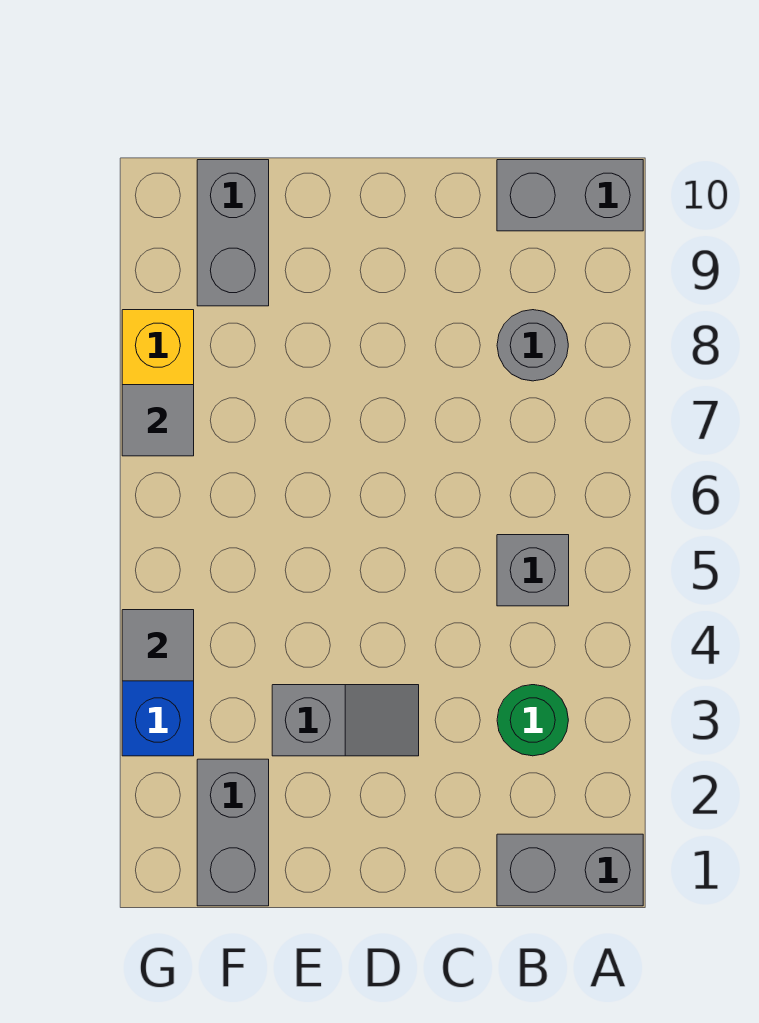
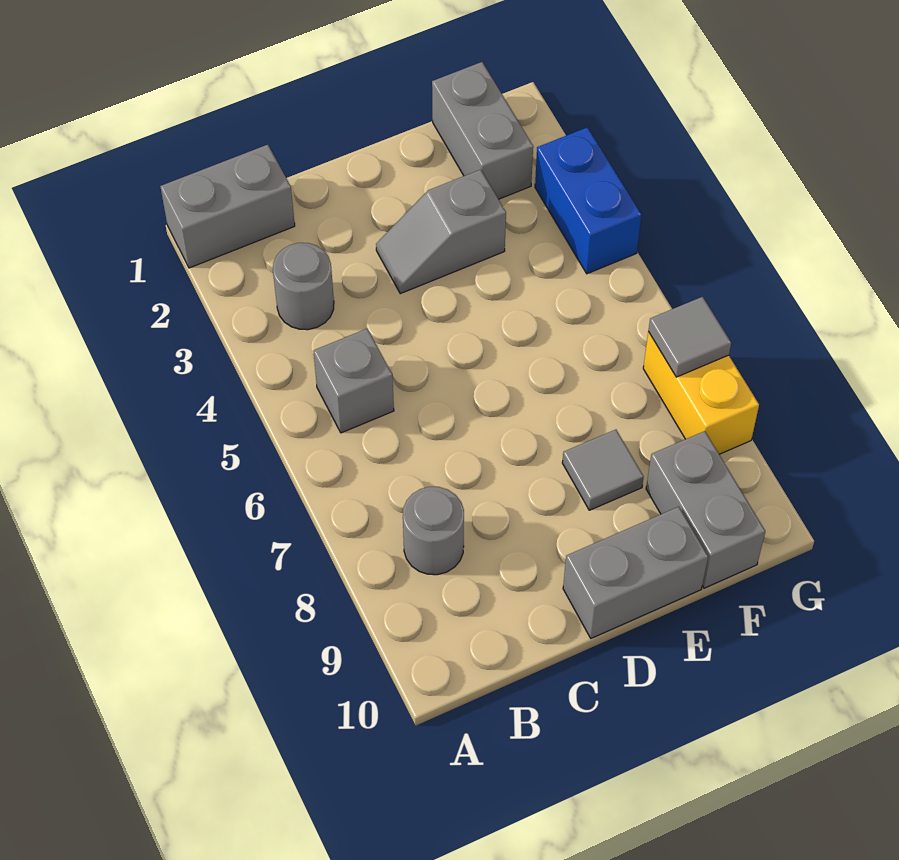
grey 1x2 brick [497,160,643,231] -> grey 1x2 brick moved to [563,507,708,638]
green 1x1 round brick [497,685,568,756] -> grey 1x1 round brick [273,243,334,330]
grey 1x1 tile [122,610,194,681] -> grey 1x1 tile moved to [562,430,644,510]

